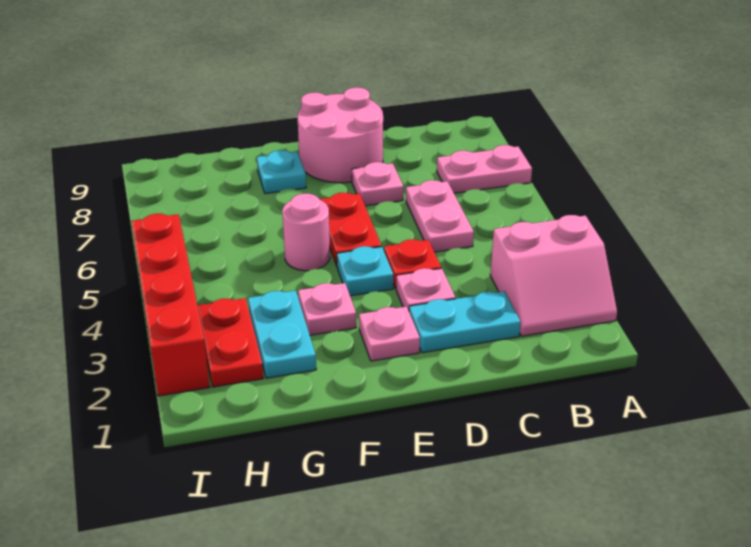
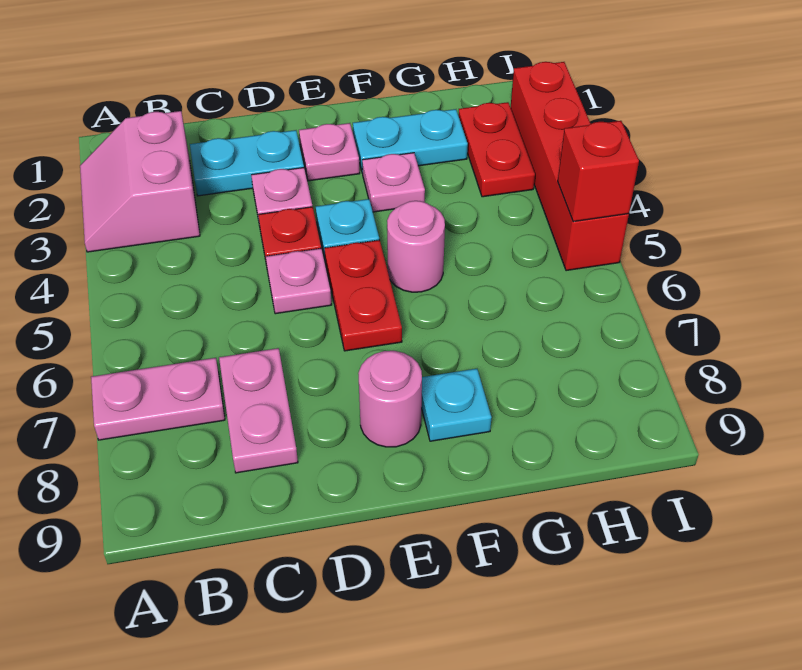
pink 2x2 slope [490,215,617,336] -> pink 2x2 slope turned to [80,111,200,252]
pink 1x2 plate [406,180,474,252] -> pink 1x2 plate moved to [219,348,298,473]
pink 1x1 plate [352,162,404,206] -> pink 1x1 plate moved to [266,248,332,314]
pink 2x2 round brick [298,87,383,183] -> pink 1x1 round brick [358,351,422,447]
cyan 1x2 plate [248,290,316,378] -> cyan 1x2 plate turned to [353,109,468,173]
none -> red 1x1 brick [558,121,639,222]

